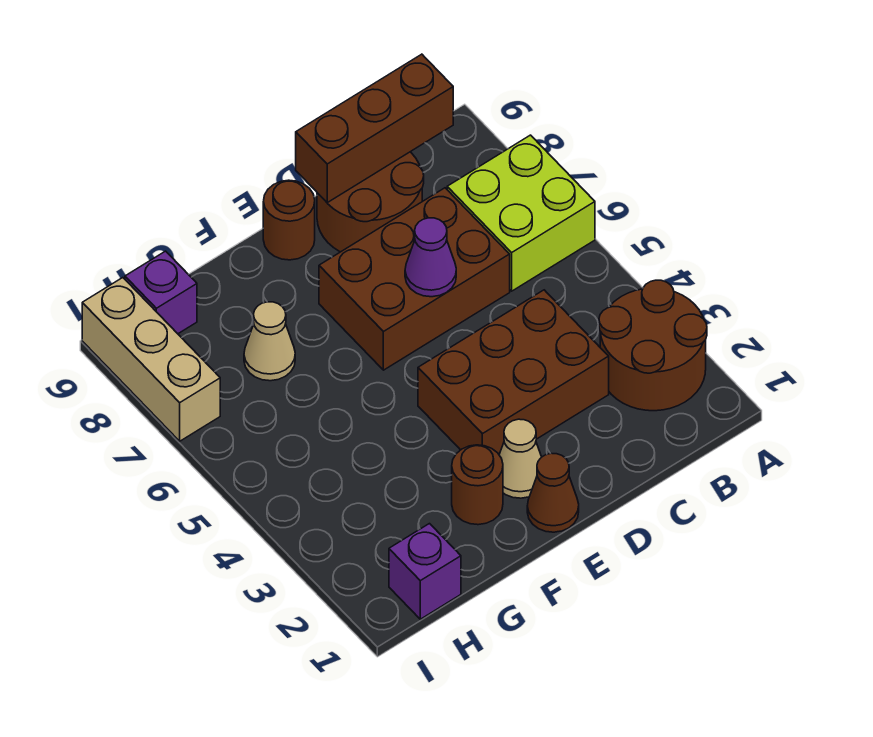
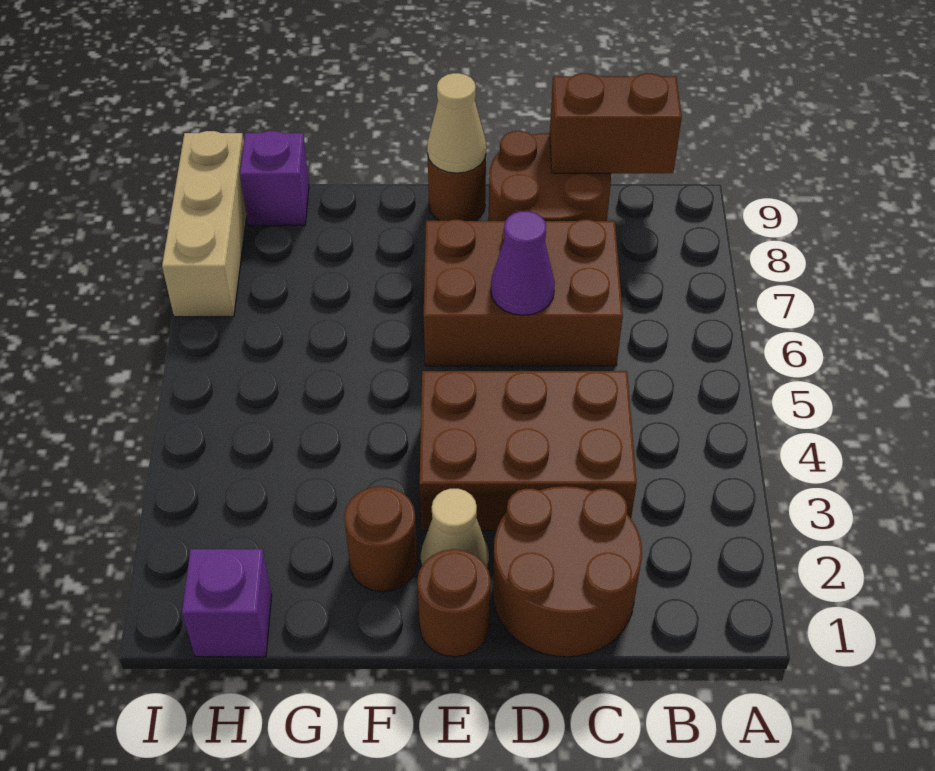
brown 2x2 round brick [599,280,707,411] -> brown 2x2 round brick moved to [493,486,642,657]
lime 2x2 brick [447,135,595,291] -> none
brown 1x3 brick [296,54,453,202] -> brown 1x2 brick [550,73,682,173]
brown 1x1 cone [527,453,579,532] -> brown 1x1 round brick [417,549,491,657]
tan 1x1 cone [244,302,295,381] -> tan 1x1 cone moved to [427,73,486,173]

